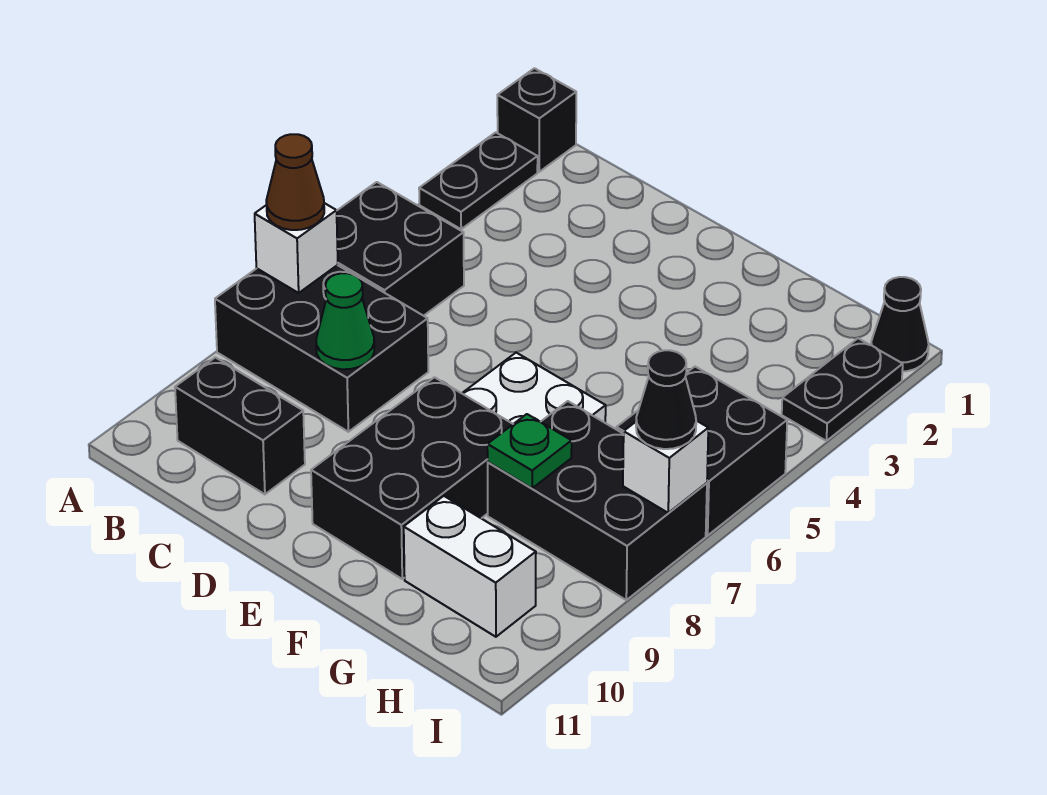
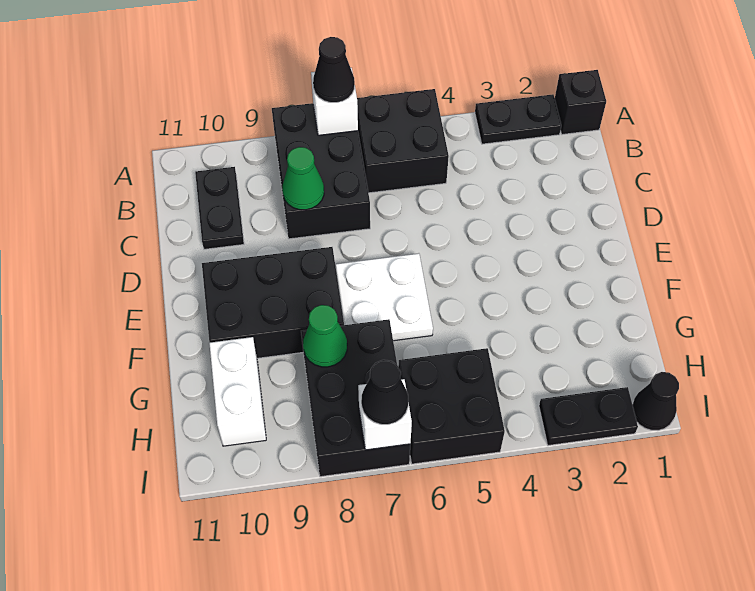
brown 1x1 cone [266,134,324,230] -> black 1x1 cone [313,37,355,103]
black 1x2 brick [175,357,305,494] -> black 1x2 plate [195,167,244,249]
green 1x1 plate [487,414,572,488] -> green 1x1 cone [303,305,347,367]

